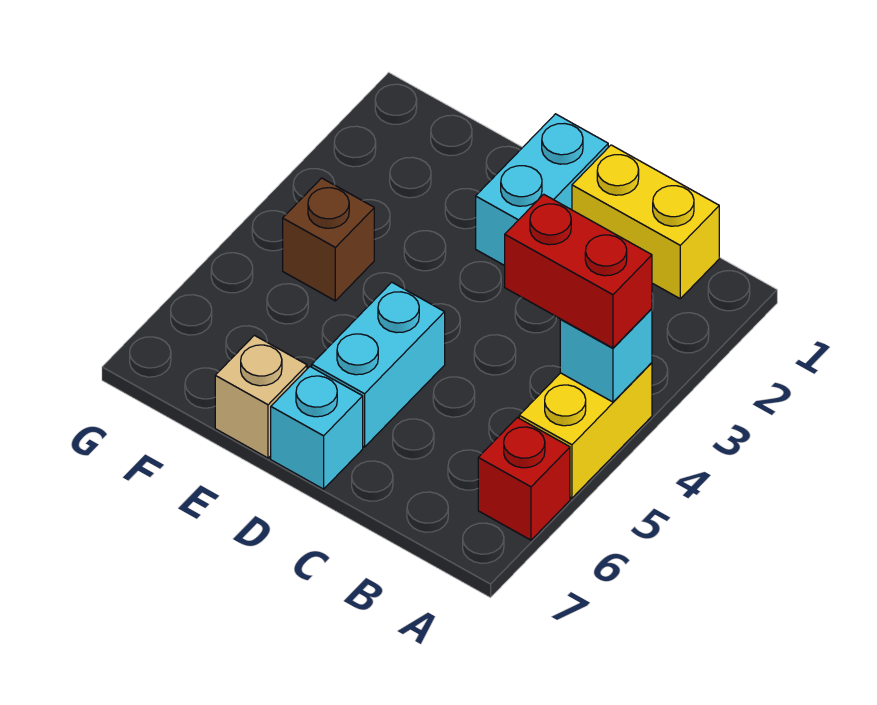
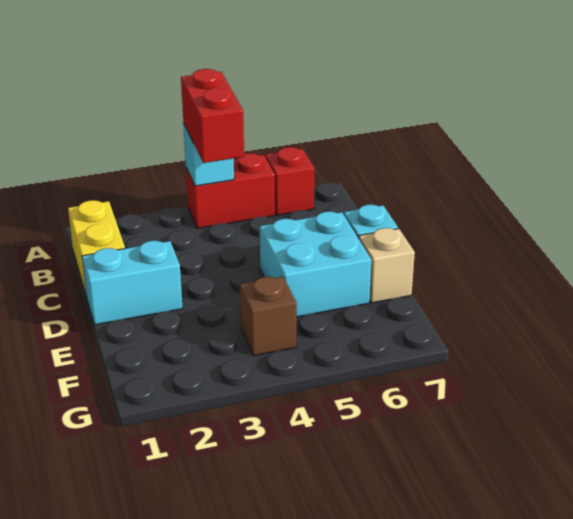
yellow 1x2 brick [519,363,652,498] -> red 1x2 brick [186,153,275,228]
cyan 1x2 brick [312,282,445,447] -> cyan 2x2 brick [260,211,371,317]

